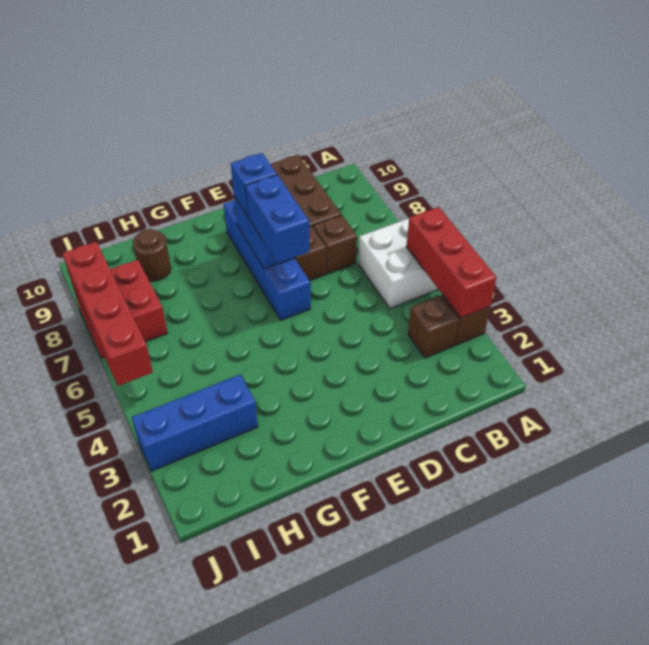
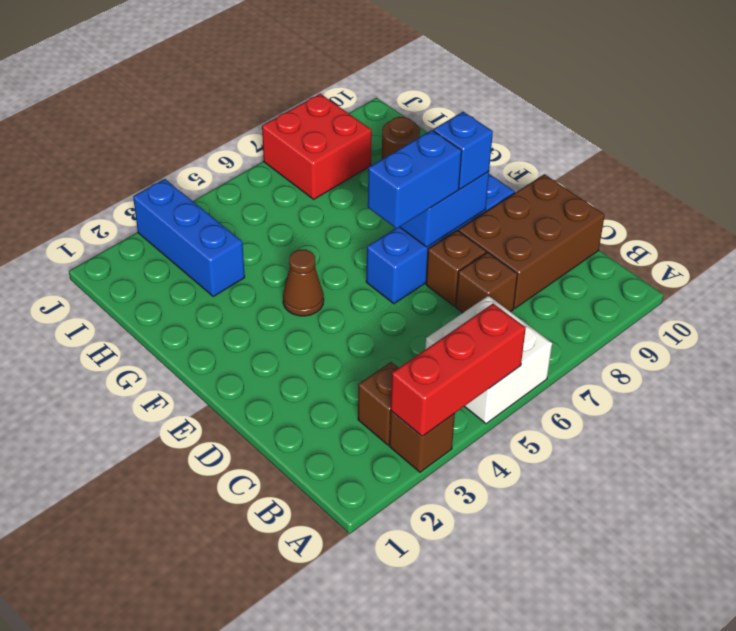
none -> brown 1x1 cone [283,250,324,316]
red 1x4 brick [63,242,153,386] -> none

